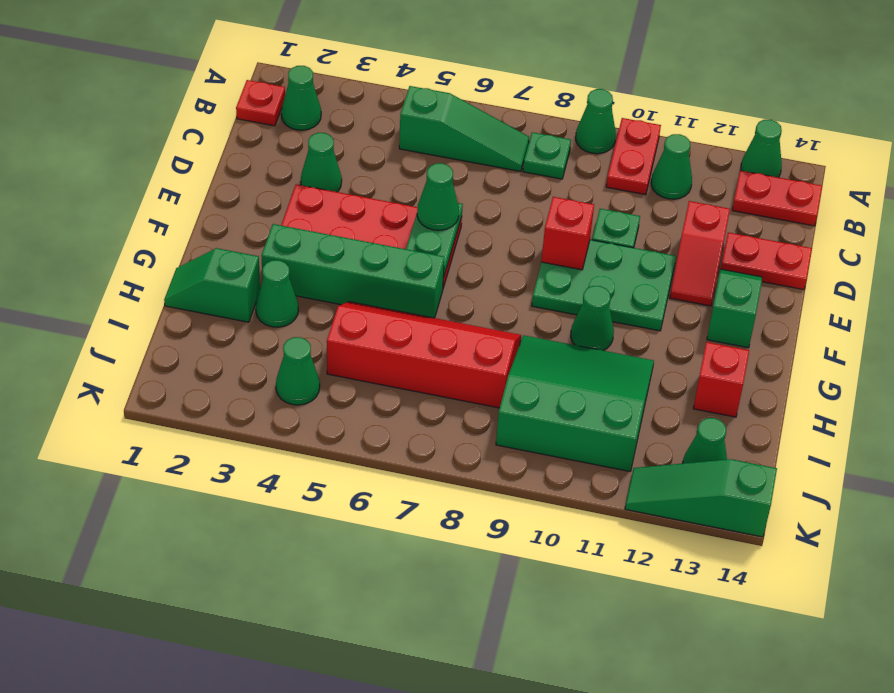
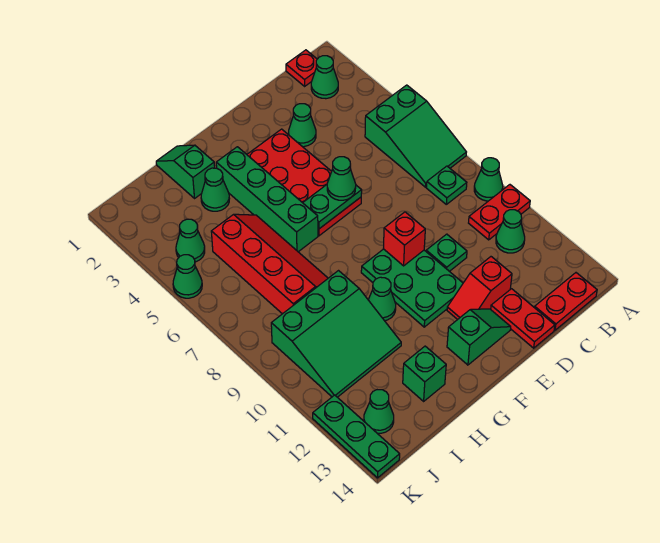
green 1x1 cone [741,120,782,178] -> green 1x1 cone moved to [173,255,202,298]
green 1x3 slope [399,86,529,171] -> green 2x3 slope [365,85,466,187]
red 1x2 plate [732,171,822,226] -> red 1x2 plate turned to [535,273,597,330]
green 3x3 slope [496,335,654,471] -> green 3x3 slope turned to [271,271,401,397]
red 1x1 brick [693,342,749,417] -> green 1x1 brick [403,346,446,401]
green 1x3 slope [625,459,777,537] -> green 1x3 plate [313,395,400,478]

